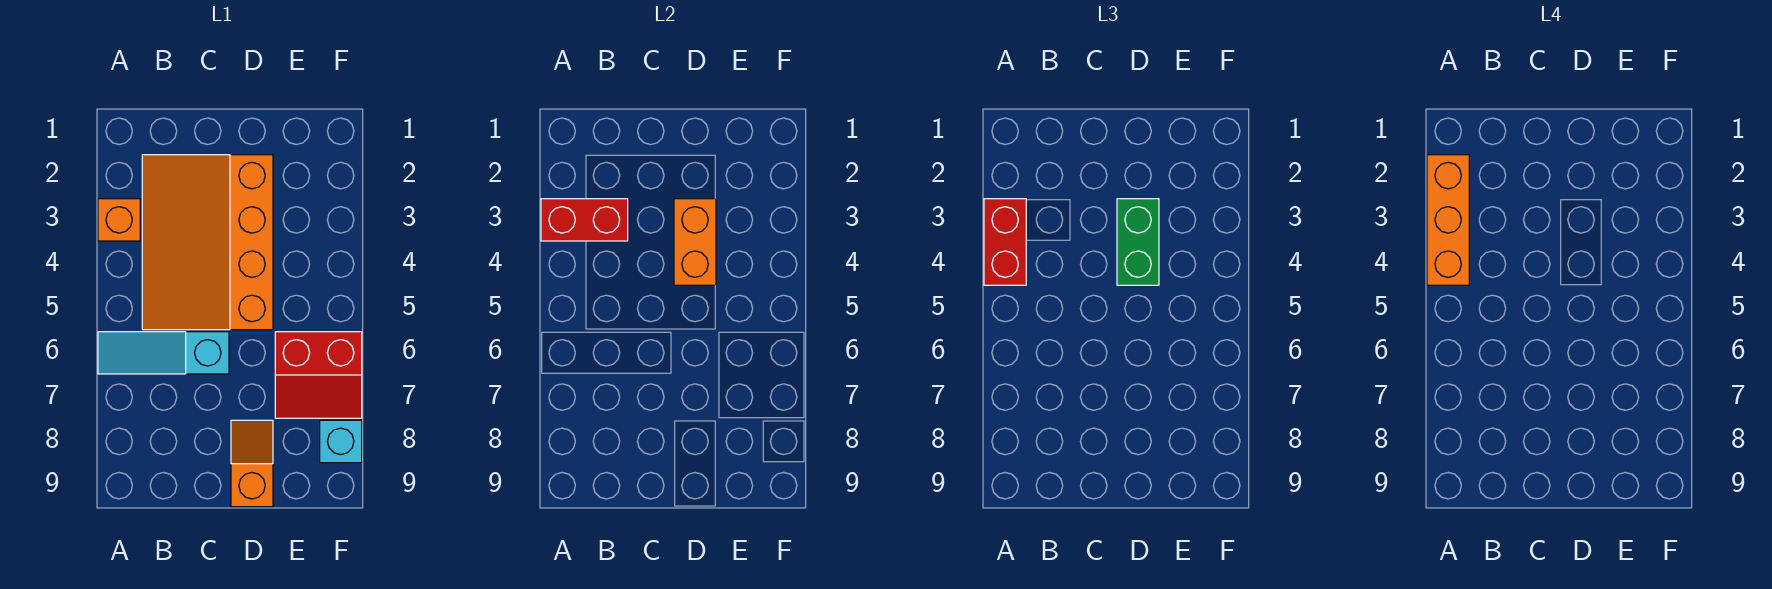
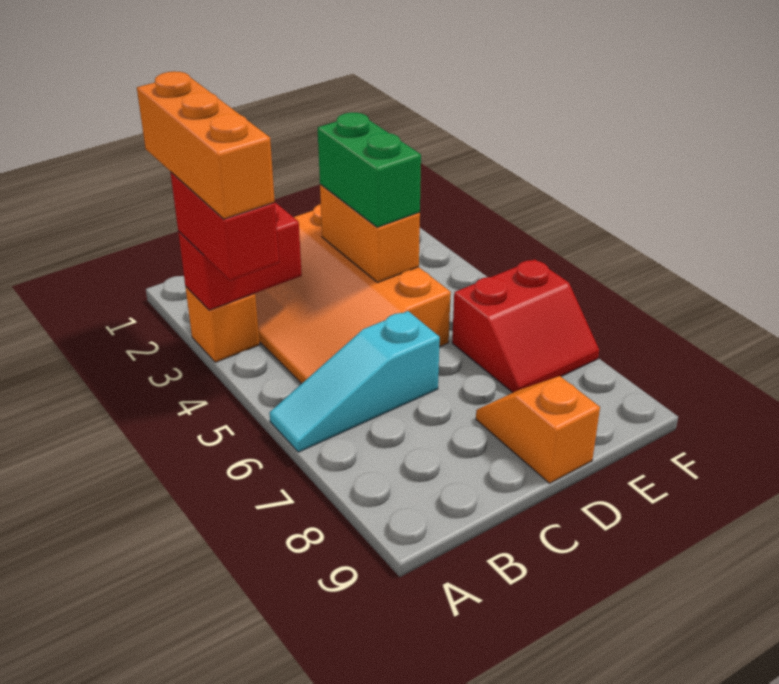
cyan 1x1 brick [320,420,362,463] -> none

